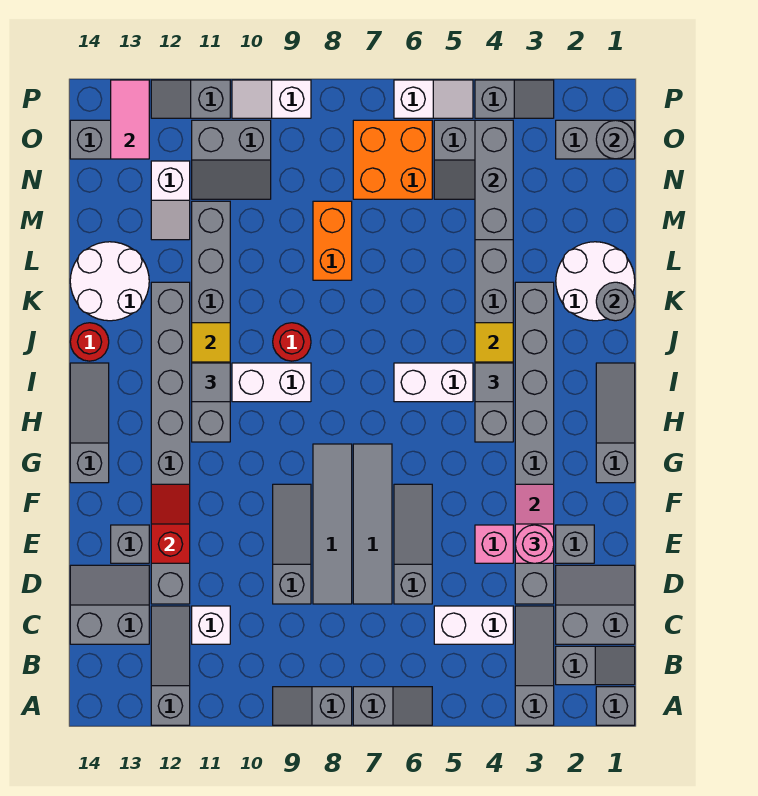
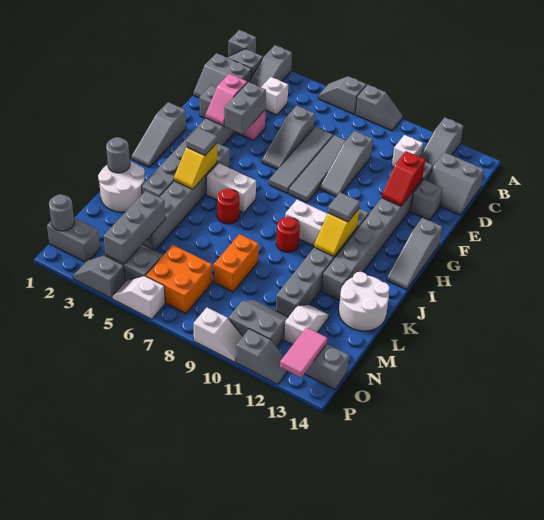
white 1x2 brick [434,606,513,644] -> white 1x1 brick [261,77,288,115]
pink 1x1 round brick [515,525,554,563] -> none
none -> grey 1x2 brick [224,82,266,134]
red 1x1 round brick [70,323,109,361] -> red 1x1 round brick moved to [217,189,240,224]

